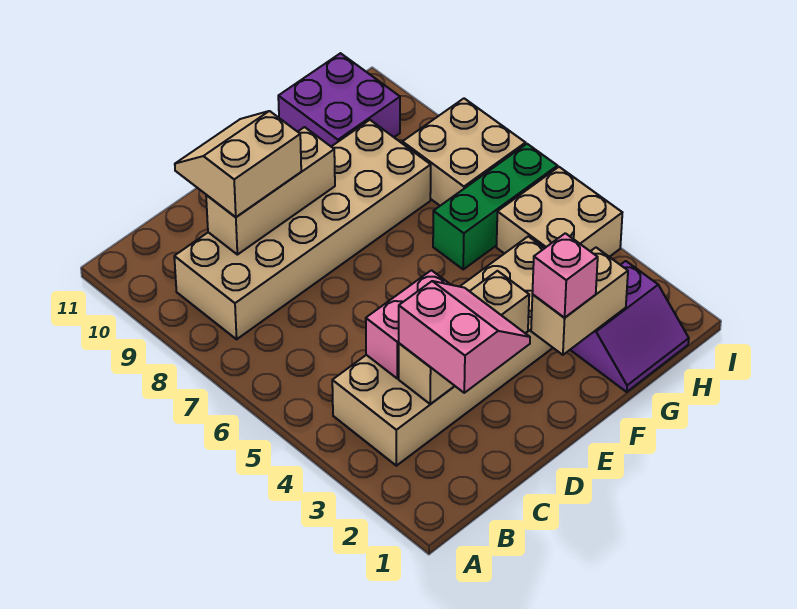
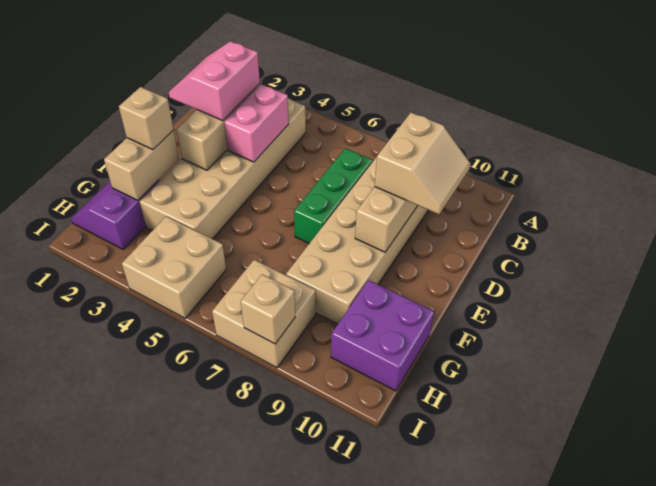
pink 2x2 slope [399,281,530,393] -> pink 2x2 slope turned to [169,41,260,121]
pink 1x1 brick [532,233,598,318] -> tan 1x1 brick [119,87,174,150]
green 1x3 brick [433,144,557,269] -> green 1x3 brick moved to [294,148,373,243]
none -> tan 1x1 brick [241,274,295,344]

